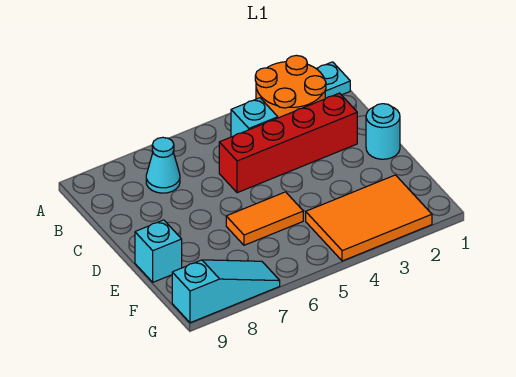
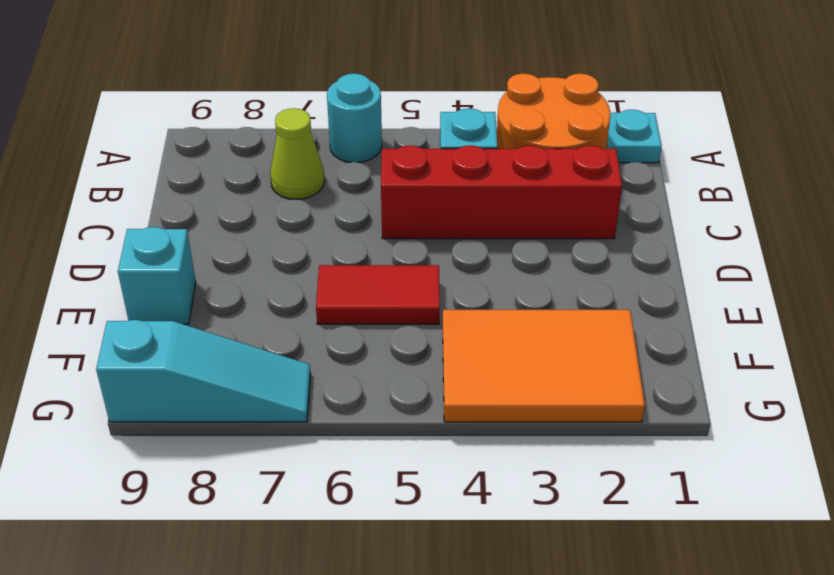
cyan 1x1 cone [146,137,180,193] -> lime 1x1 cone [270,108,325,199]
cyan 1x1 round brick [366,104,400,159] -> cyan 1x1 round brick moved to [327,74,382,162]
orange 1x2 tile [226,192,303,245] -> red 1x2 tile [316,265,440,324]

